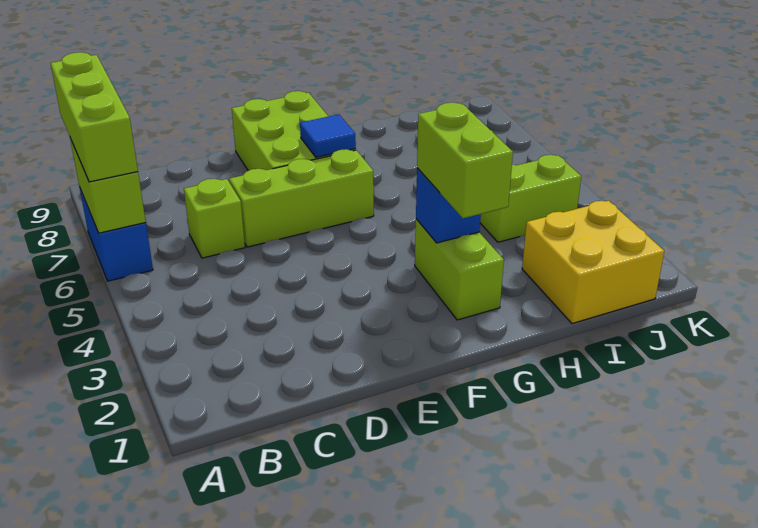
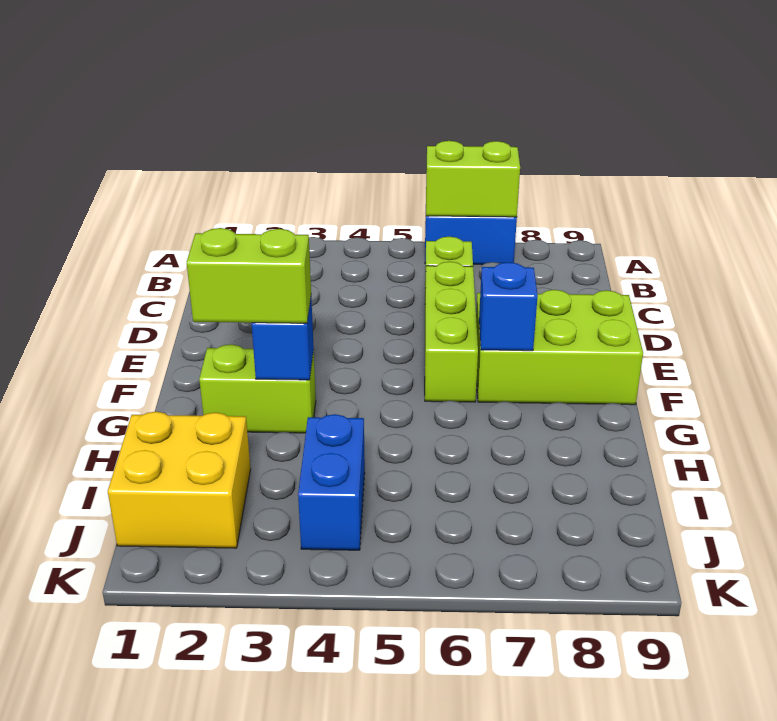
lime 1x3 brick [51,52,138,182] -> none
blue 1x1 tile [300,115,356,157] -> blue 1x1 brick [479,262,538,351]
lime 1x2 brick [480,155,581,242] -> blue 1x2 brick [298,414,365,550]

